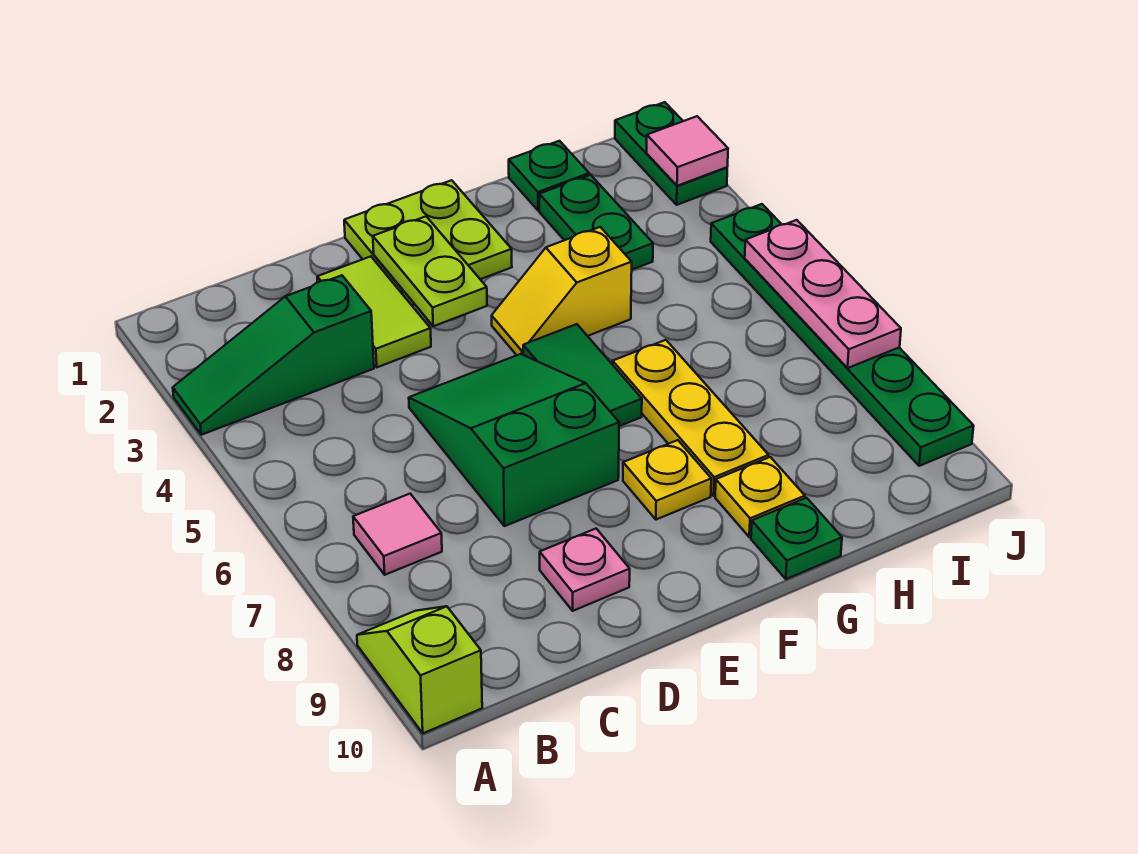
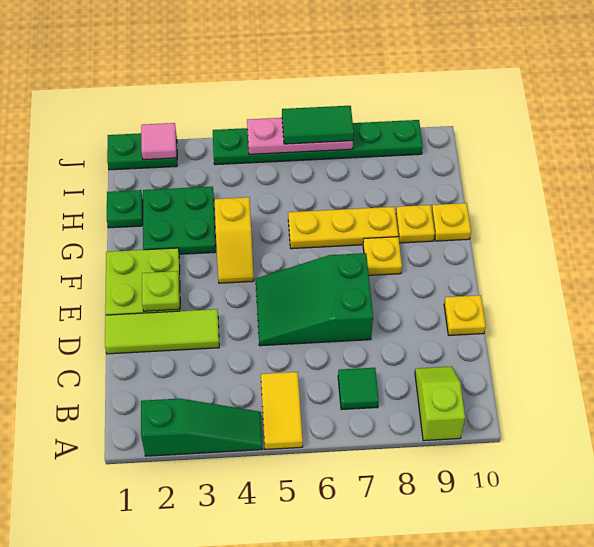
green 1x3 slope [173,275,374,435] -> green 1x3 slope turned to [141,399,263,456]
none -> yellow 1x2 tile [261,372,303,449]
lime 1x2 slope [357,606,482,733] -> lime 1x2 slope turned to [415,367,465,441]
pink 1x1 tile [353,494,442,575] -> green 1x1 tile [338,368,379,410]
lime 1x2 tile [317,256,431,367] -> lime 1x3 tile [105,309,219,354]
pink 1x1 plate [540,529,630,611] -> none
none -> yellow 1x1 plate [444,295,486,335]
lime 1x2 plate [373,216,487,326] -> lime 1x1 plate [142,271,179,311]
green 1x2 tile [523,324,642,426] -> green 1x2 tile moved to [282,106,354,144]
green 1x1 plate [751,498,842,579] -> yellow 1x1 plate [432,203,471,241]
green 1x2 plate [539,175,653,270] -> green 2x2 plate [143,187,216,254]

